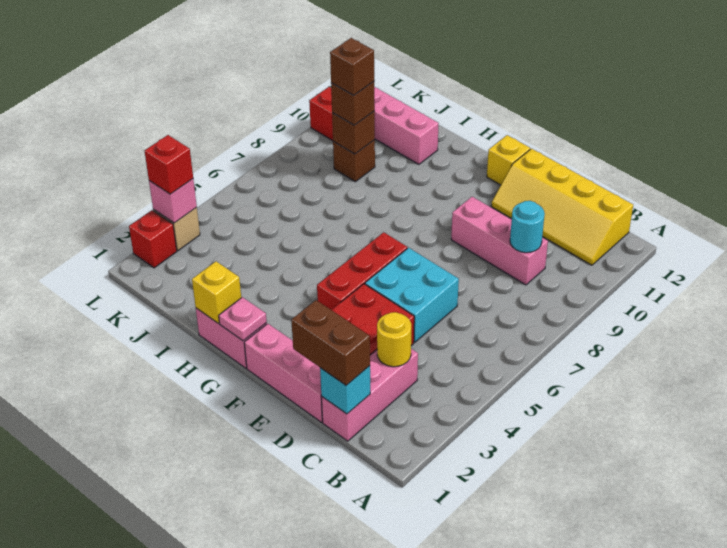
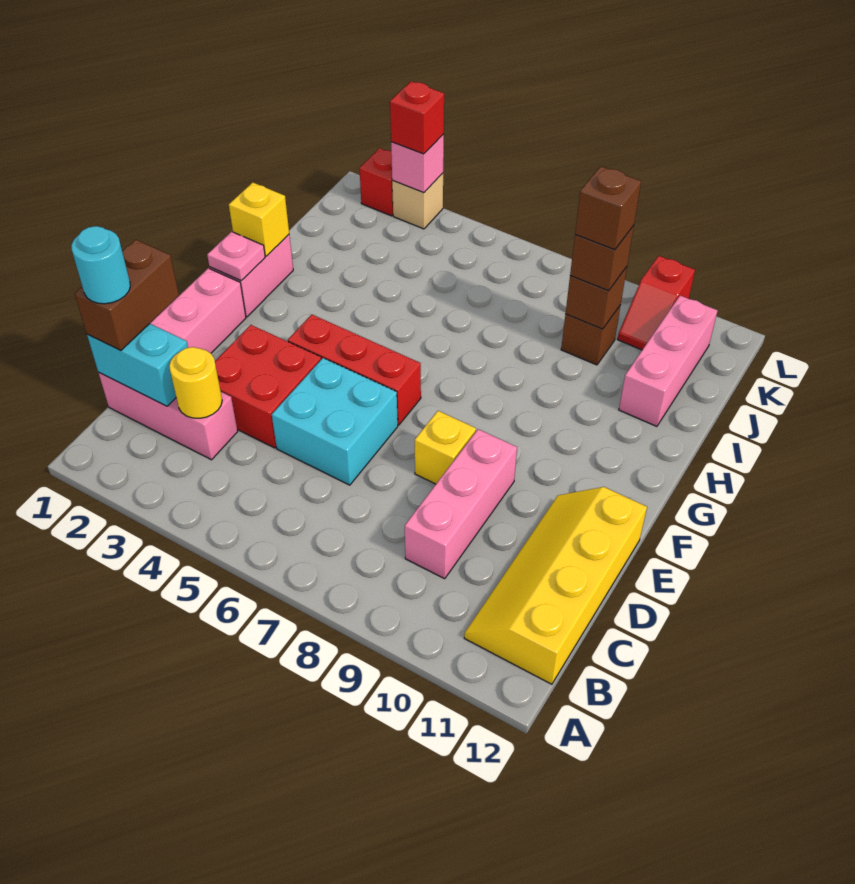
cyan 1x1 brick [320,366,370,414] -> cyan 1x2 brick [87,324,188,406]
cyan 1x1 round brick [510,201,545,253] -> cyan 1x1 round brick moved to [71,226,130,304]
yellow 1x1 brick [487,135,530,185] -> yellow 1x1 brick moved to [415,411,476,484]

